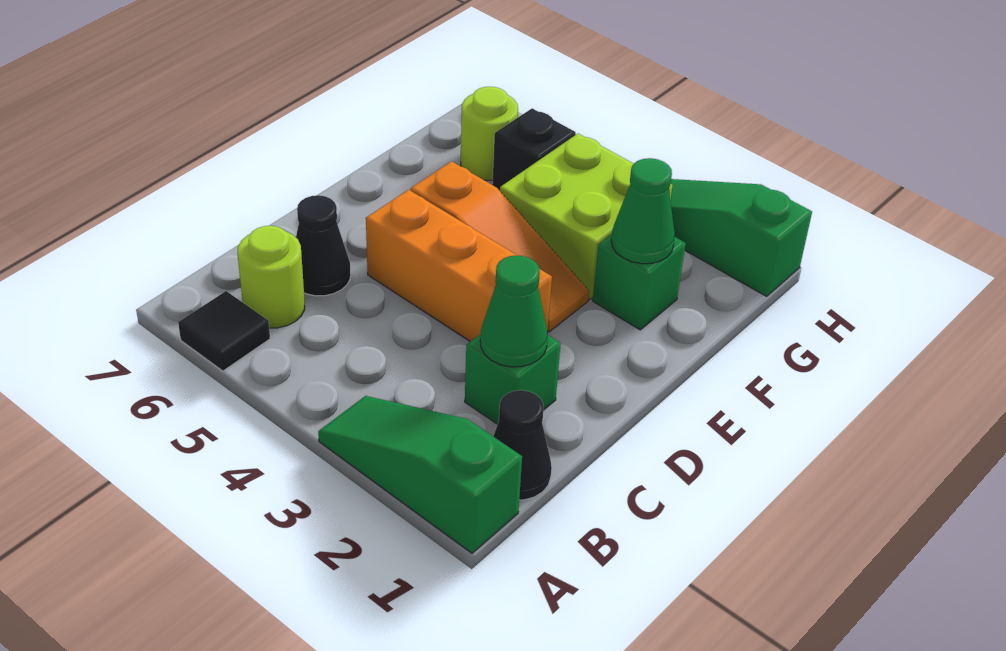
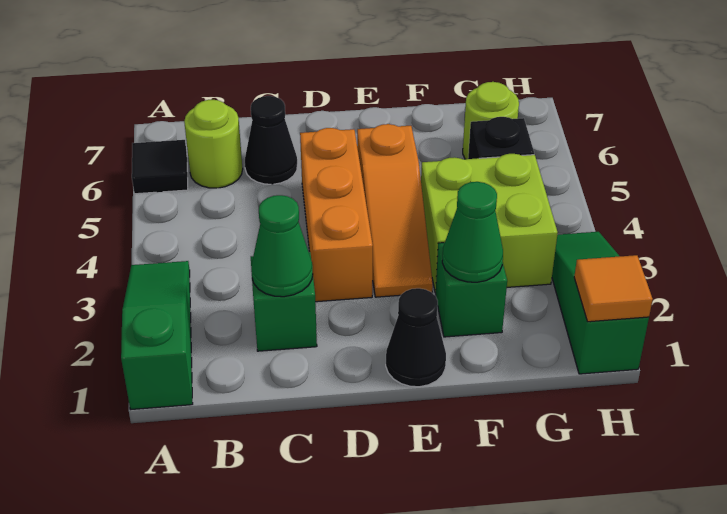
black 1x1 cone [493,390,552,500] -> black 1x1 cone moved to [386,288,446,387]
none -> orange 1x1 tile [574,255,653,322]

